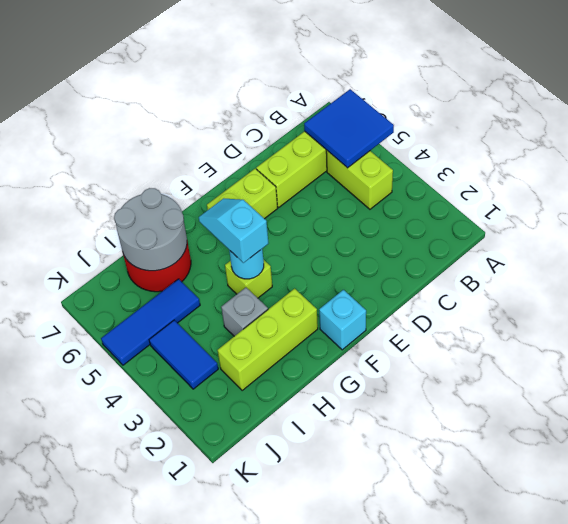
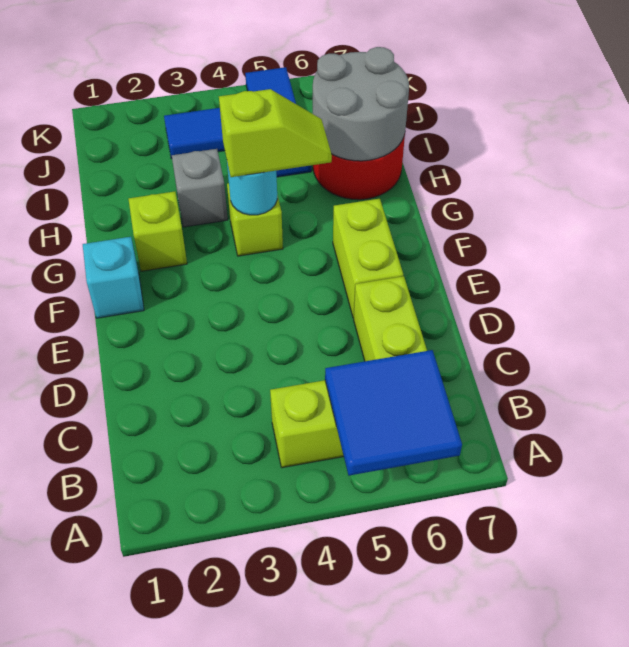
lime 1x3 brick [218,289,318,391] -> lime 1x1 brick [129,191,187,271]
cyan 1x2 slope [199,198,269,263] -> lime 1x2 slope [219,89,332,177]

